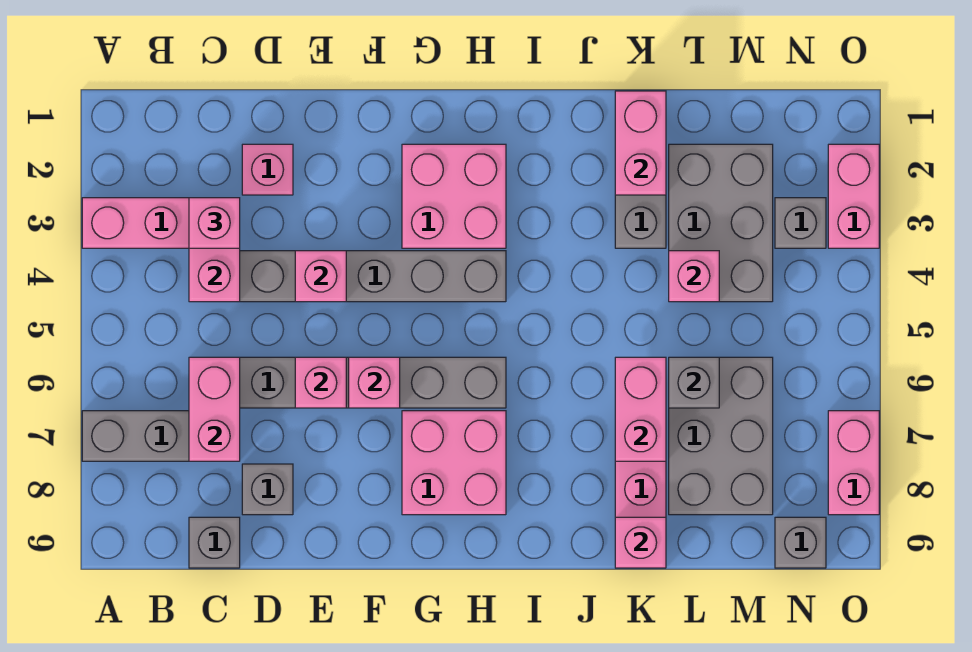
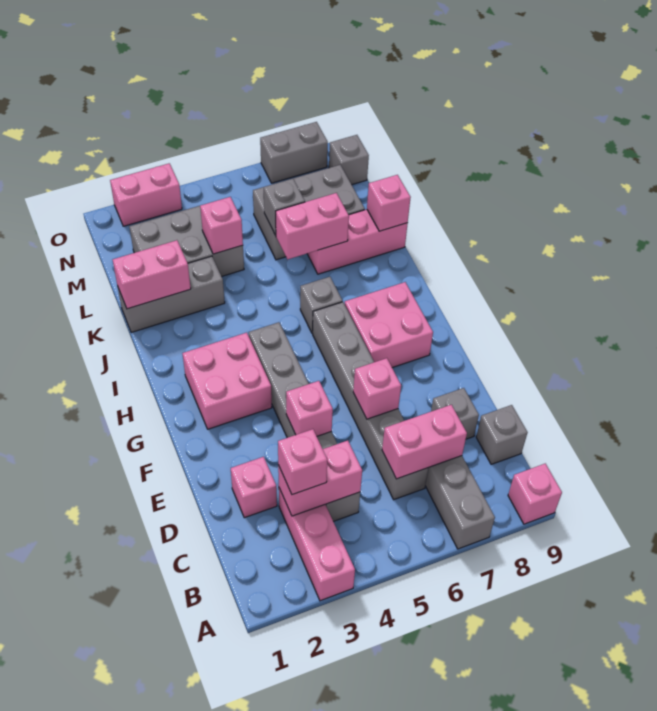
pink 1x1 brick [349,357,400,408] -> pink 1x1 brick moved to [508,464,562,524]
grey 1x1 brick [775,198,826,248] -> grey 1x1 brick moved to [300,277,343,333]
pink 1x2 brick [828,411,879,515] -> grey 1x2 brick [260,122,328,183]

